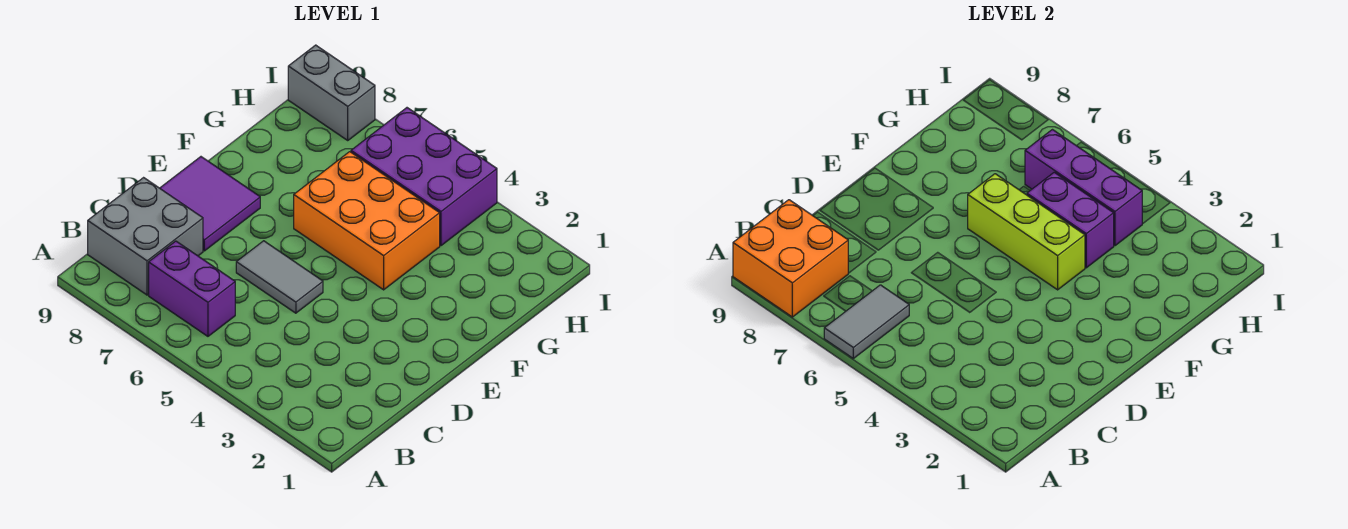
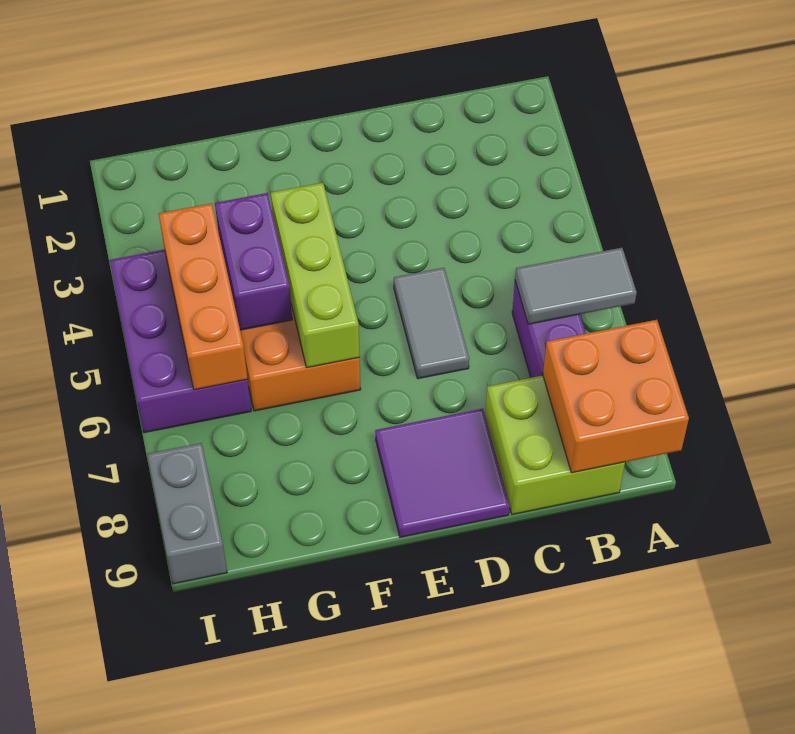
grey 2x2 brick [88,178,203,295] -> lime 2x2 brick [485,375,625,514]
purple 1x3 brick [1025,130,1142,246] -> orange 1x3 brick [159,203,247,390]

